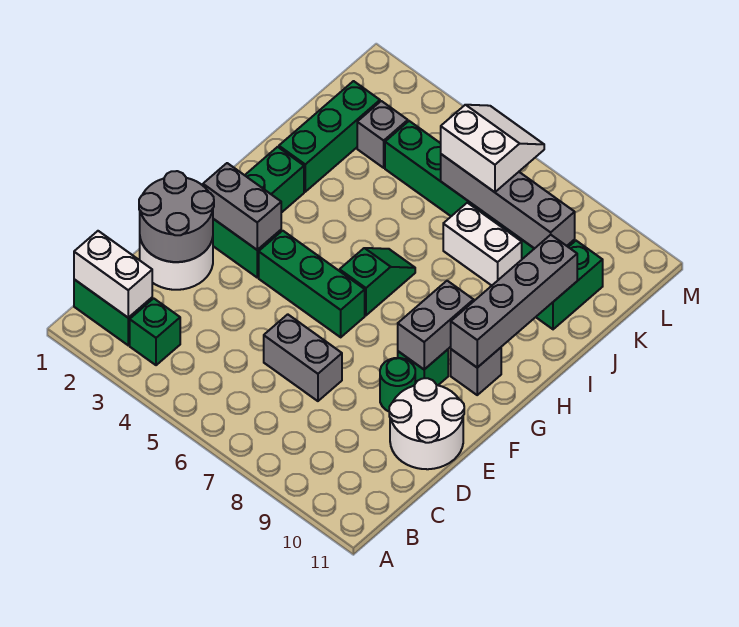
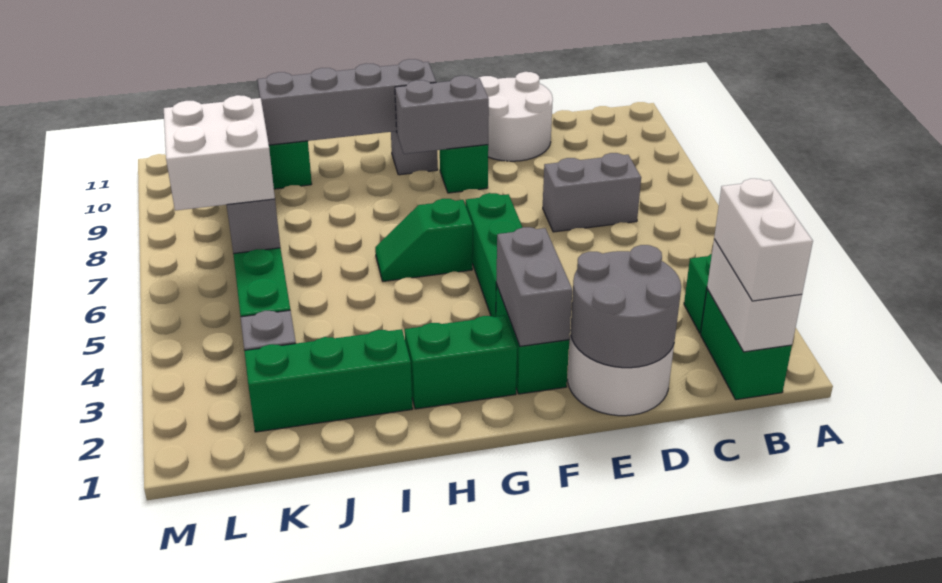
grey 1x2 brick [264,314,342,401] -> grey 1x2 brick turned to [543,153,641,232]
green 1x1 round brick [380,358,415,411] -> none
white 1x2 brick [443,203,522,285] -> white 1x2 brick moved to [714,179,813,301]
white 2x2 slope [441,105,544,192] -> white 2x2 brick [164,95,275,211]

